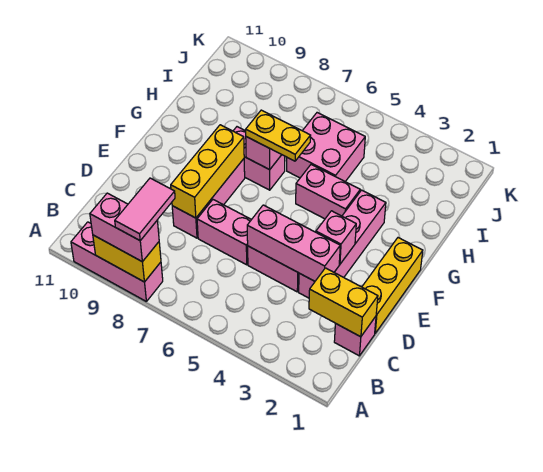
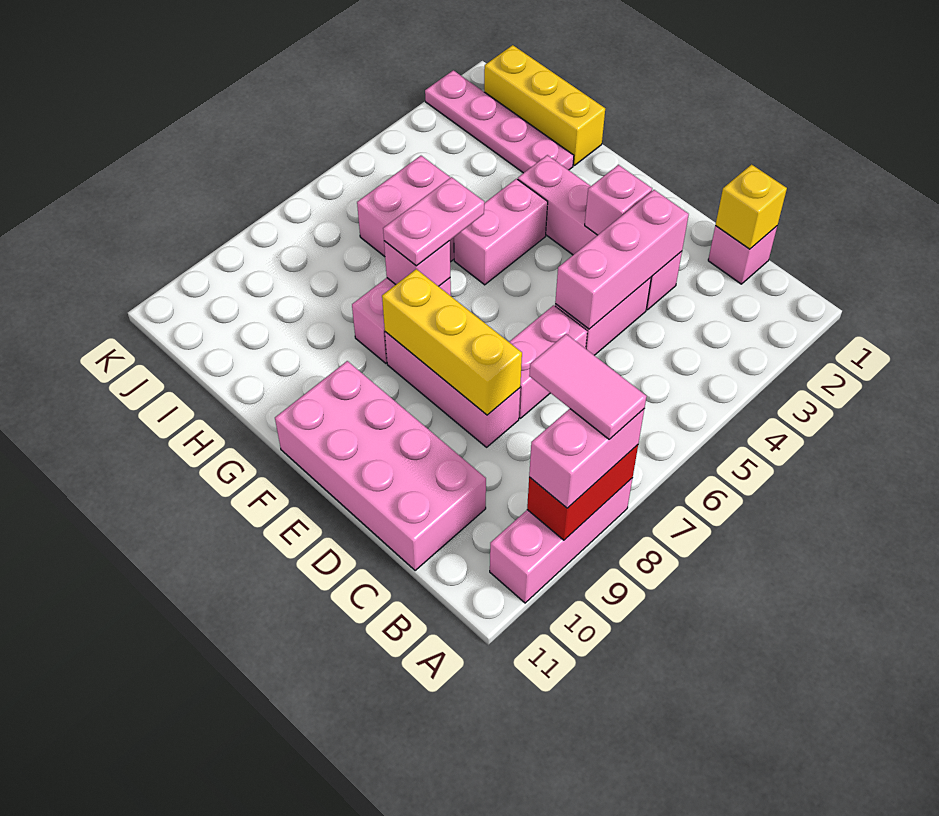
yellow 1x2 brick [93,235,161,282] -> red 1x2 brick [527,445,638,540]
yellow 1x2 brick [309,268,378,337] -> yellow 1x1 brick [715,165,787,249]
none -> pink 2x4 brick [275,361,486,571]
yellow 1x3 brick [362,238,423,333] -> yellow 1x3 brick moved to [484,45,605,165]
yellow 1x2 plate [246,110,311,161] -> pink 1x2 plate [383,177,484,266]
none -> pink 1x4 plate [425,70,574,173]

